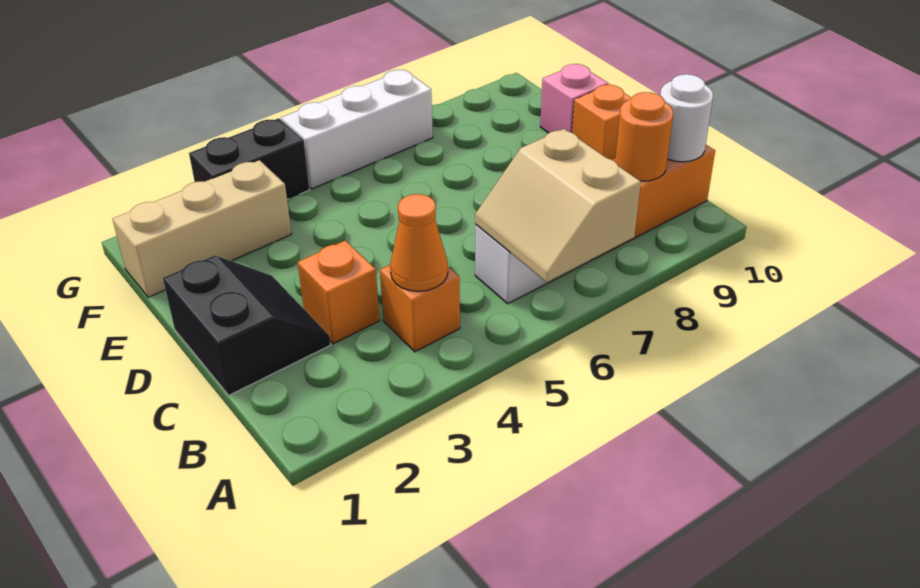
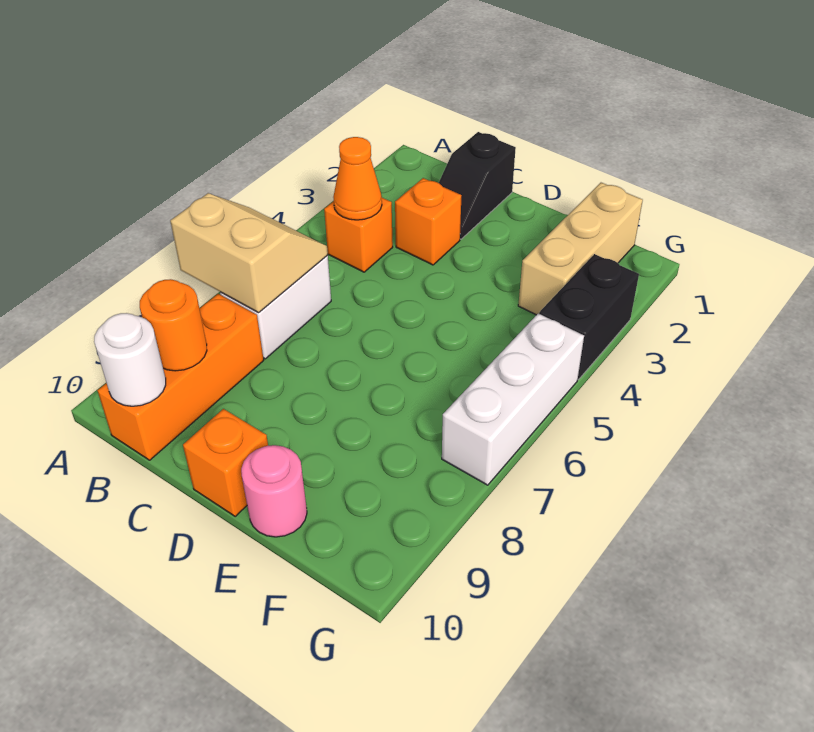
black 2x2 slope [163,255,331,395] -> black 1x2 slope [439,132,516,239]
pink 1x1 brick [540,64,608,133] -> pink 1x1 round brick [241,445,307,537]

